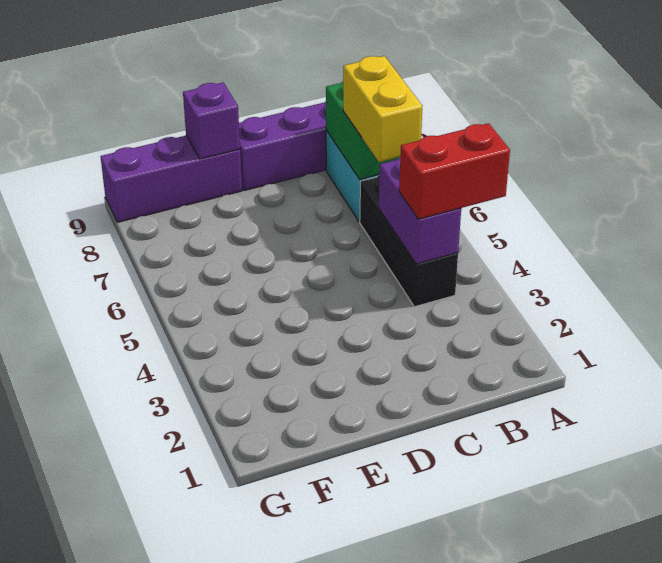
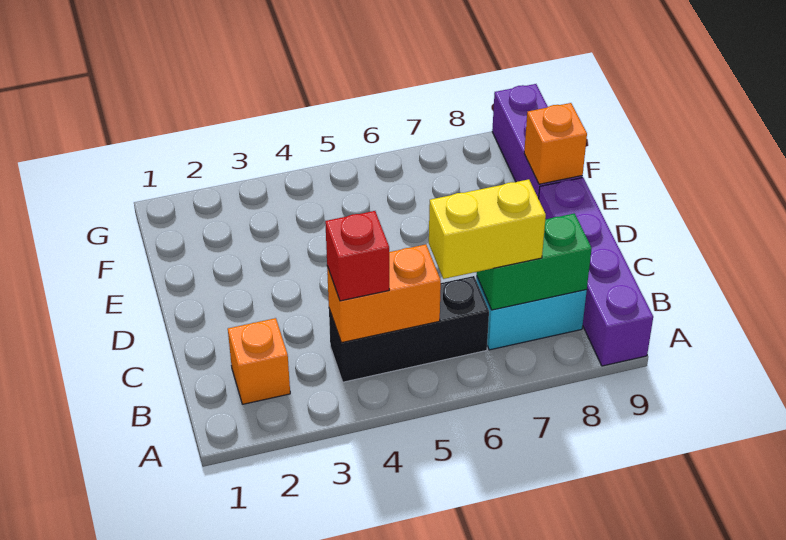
red 1x2 brick [399,123,510,219] -> red 1x1 brick [325,211,389,301]
none -> orange 1x1 brick [228,318,290,404]
purple 1x2 brick [379,158,461,264] -> orange 1x2 brick [327,244,441,343]
purple 1x1 brick [183,83,240,159] -> orange 1x1 brick [524,103,587,184]

